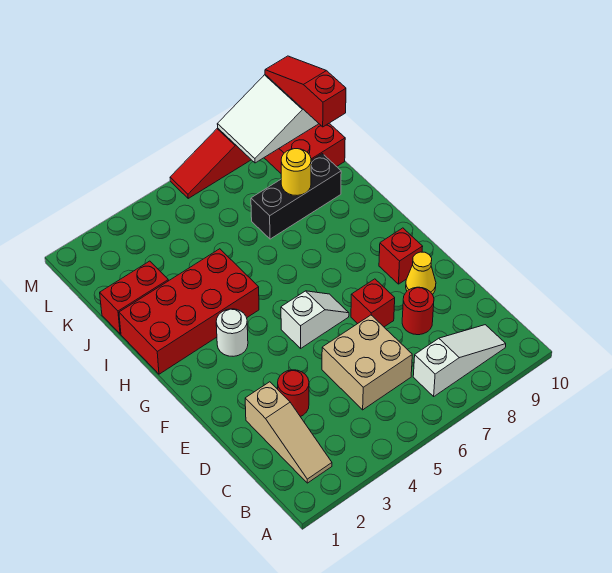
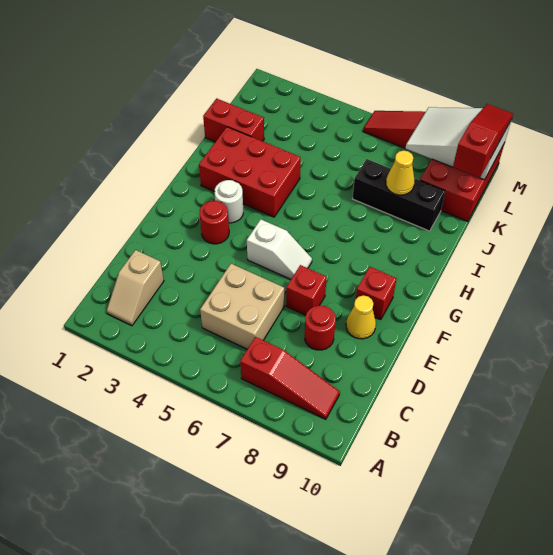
tan 1x3 slope [245,382,332,483] -> tan 1x2 slope [107,250,164,326]
white 1x3 slope [413,325,506,396] -> red 1x3 slope [240,337,340,419]
red 1x1 round brick [278,370,309,417] -> red 1x1 round brick moved to [199,201,229,244]
red 2x4 brick [119,249,259,374] -> red 2x3 brick [199,127,301,217]
yellow 1x1 round brick [281,149,311,195] -> yellow 1x1 cone [386,151,415,195]

